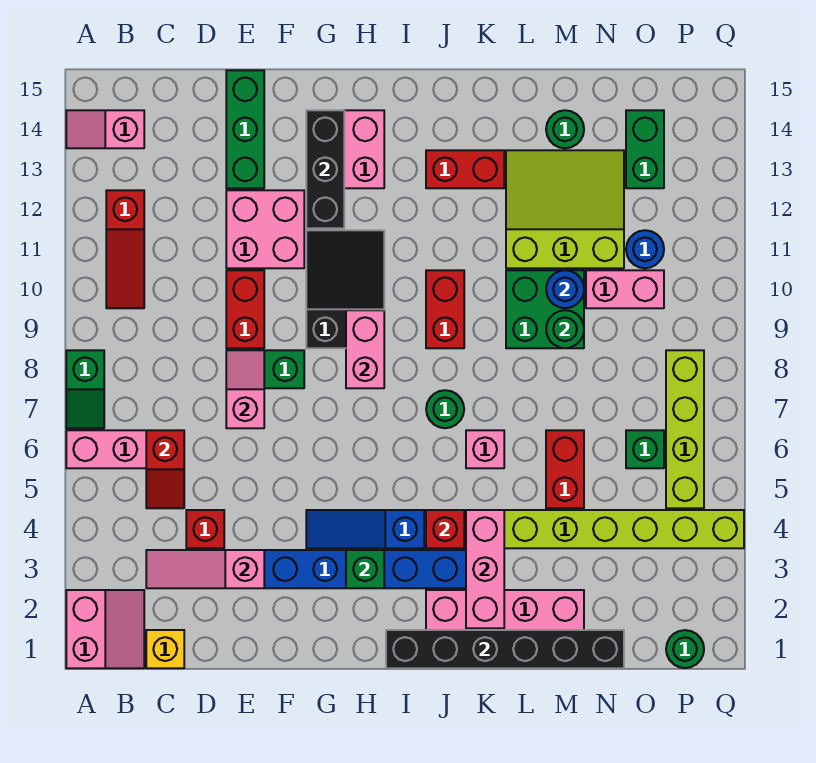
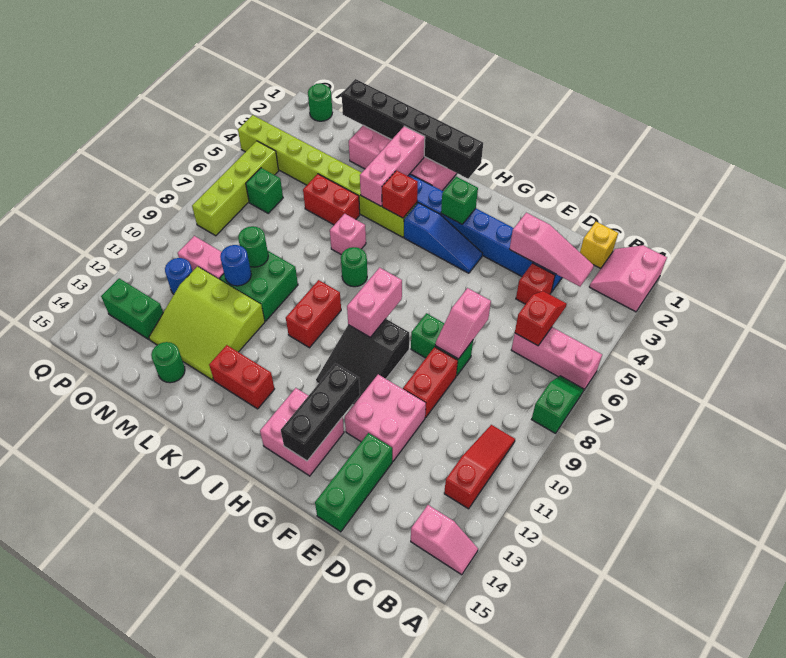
red 1x2 brick [546,430,584,508] -> red 1x2 brick turned to [303,174,360,225]
green 1x2 brick [626,110,664,188] -> green 1x2 brick turned to [101,278,163,339]

